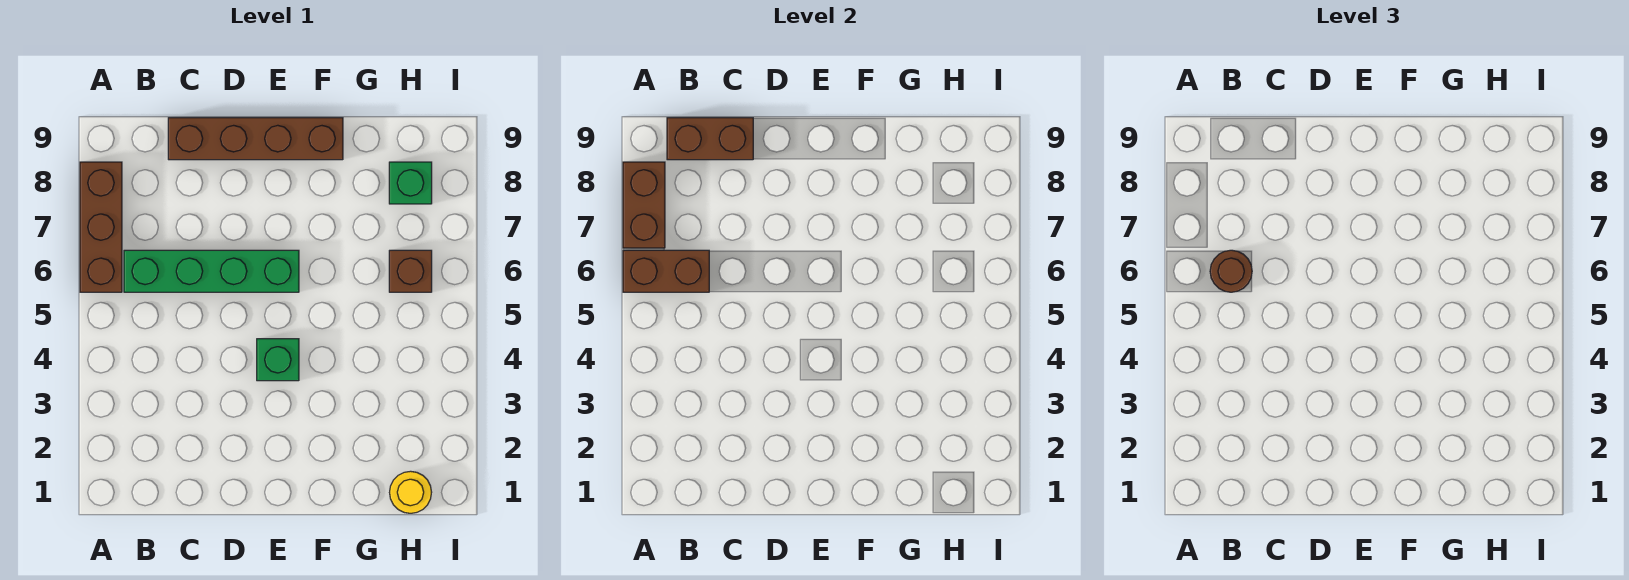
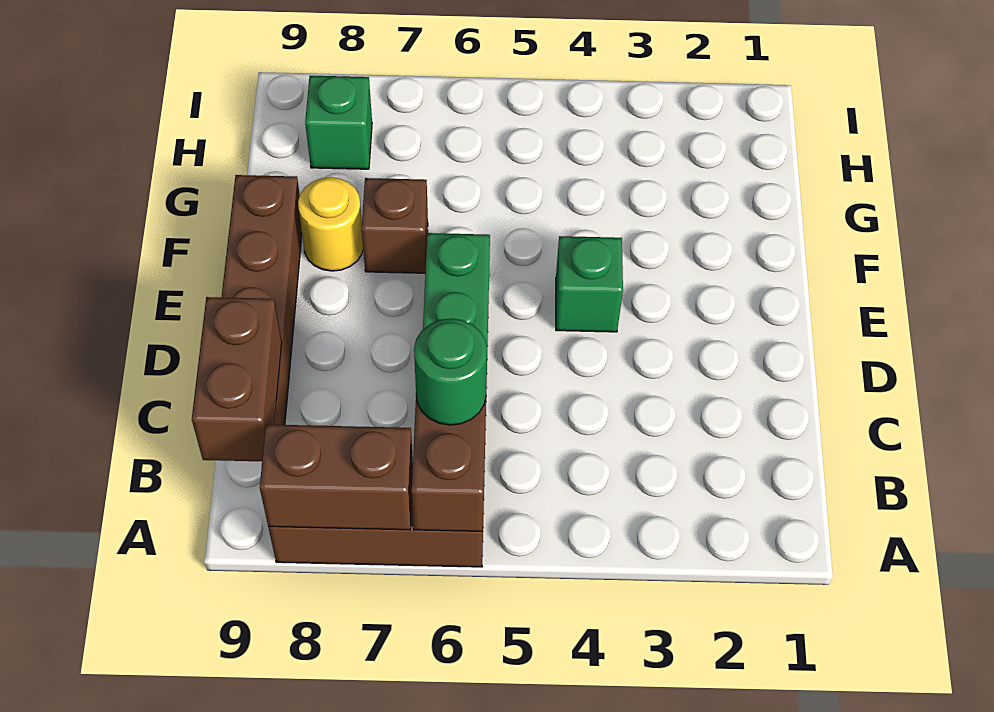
brown 1x1 round brick [1210,250,1252,292] -> green 1x1 round brick [414,318,487,425]
yellow 1x1 round brick [390,471,432,513] -> yellow 1x1 round brick moved to [298,177,363,271]
brown 1x1 brick [389,250,432,292] -> brown 1x1 brick moved to [362,178,428,273]

